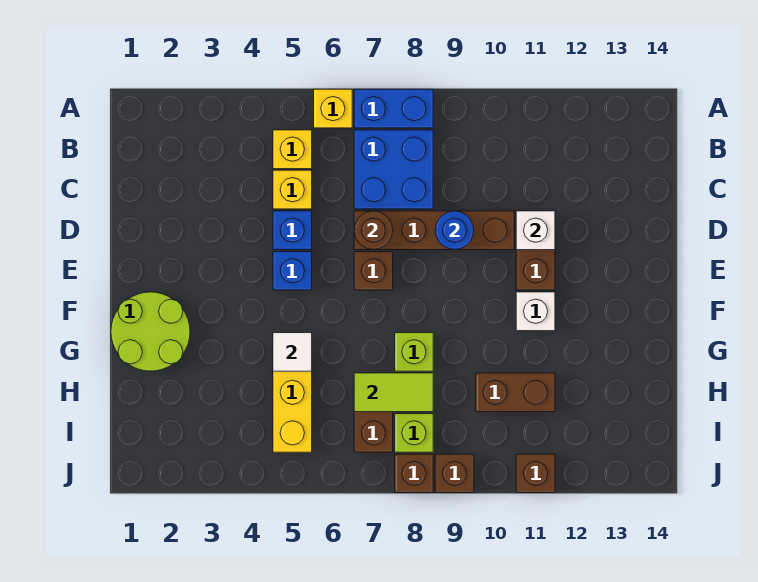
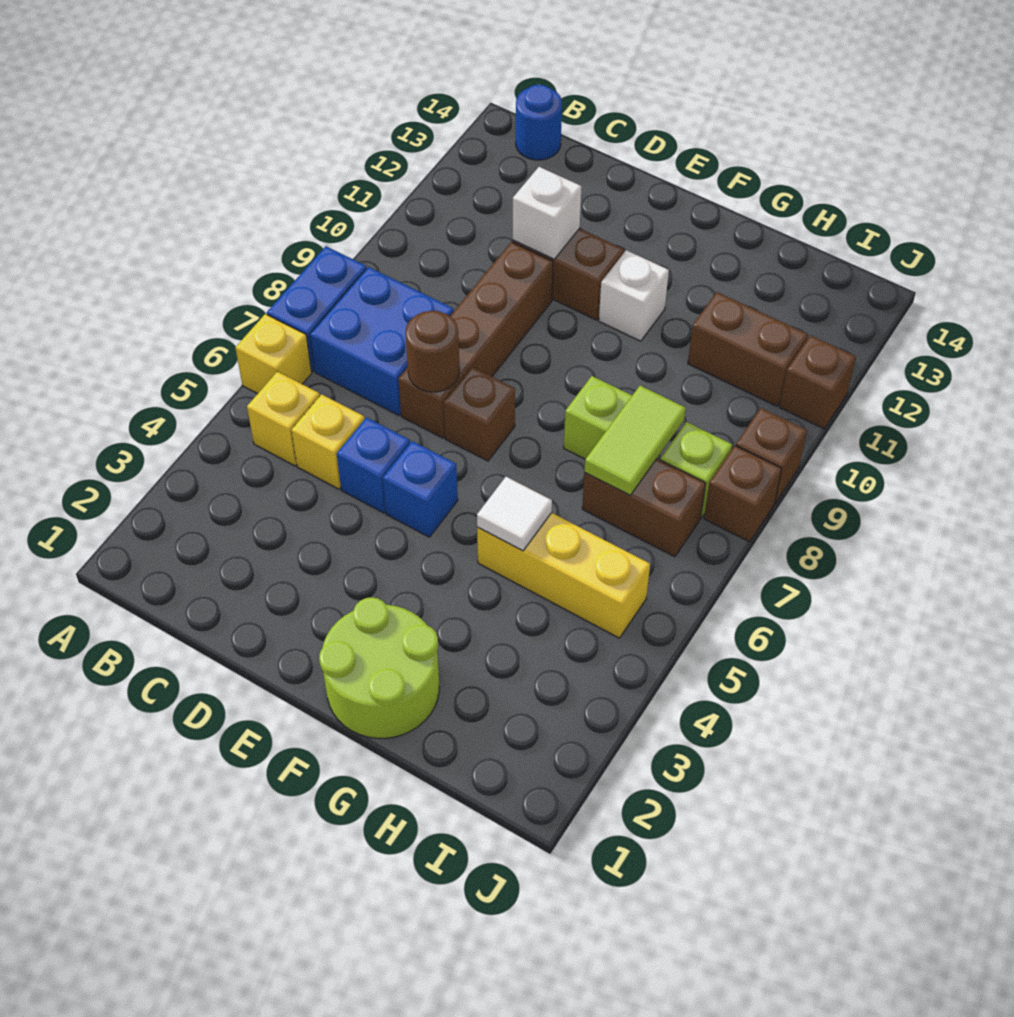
blue 1x1 round brick [435,211,474,250] -> blue 1x1 round brick moved to [516,85,562,160]
brown 1x2 brick [476,373,555,412] -> brown 1x2 brick turned to [688,292,808,406]

